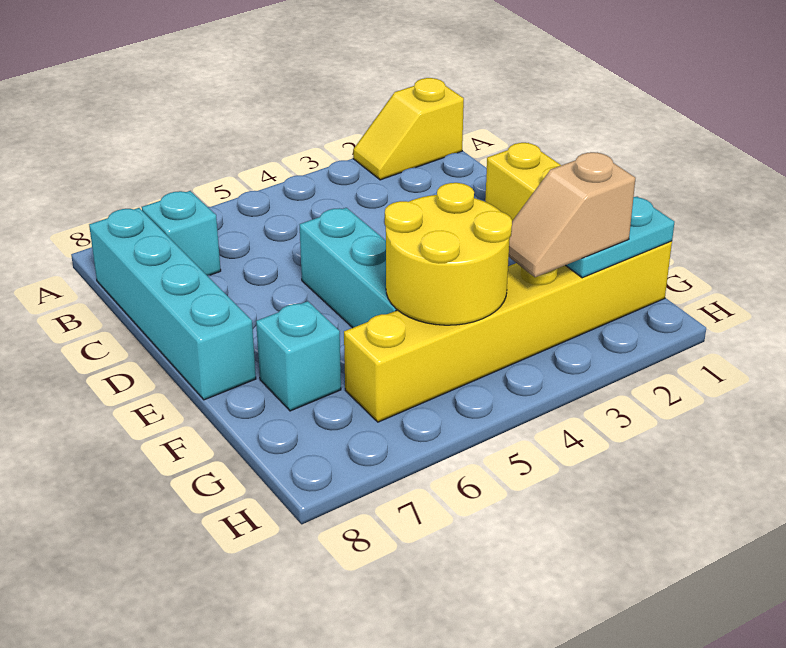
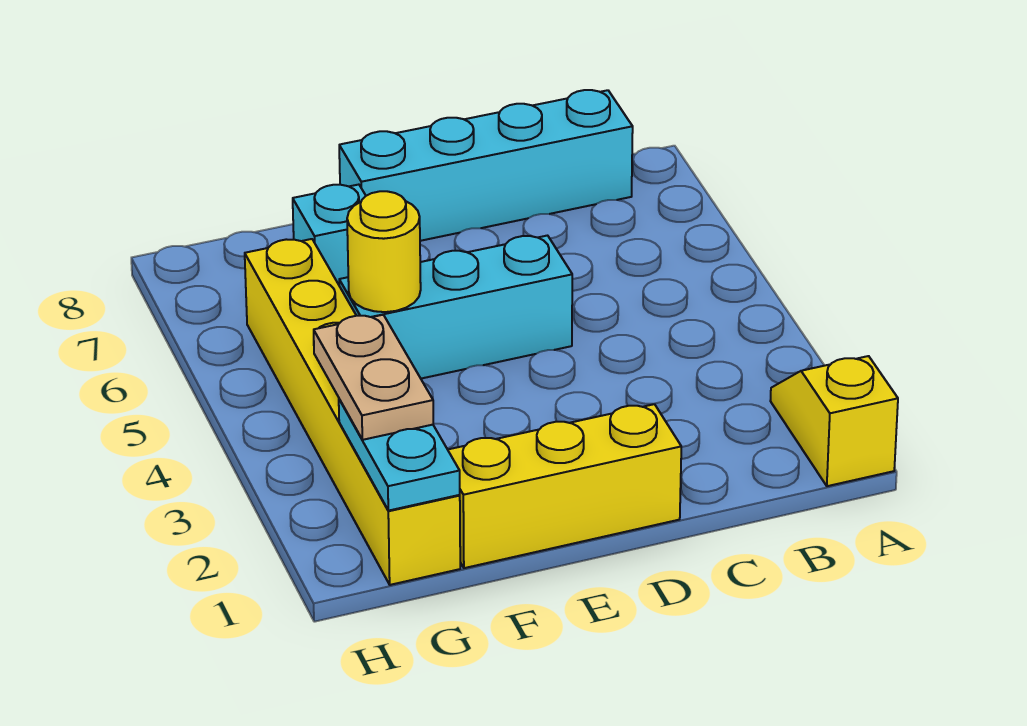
cyan 1x1 brick [142,191,221,276] -> none
yellow 2x2 round brick [385,183,512,325] -> yellow 1x1 round brick [347,191,421,312]
tan 1x2 slope [509,152,635,277] -> tan 1x2 plate [314,315,433,440]

